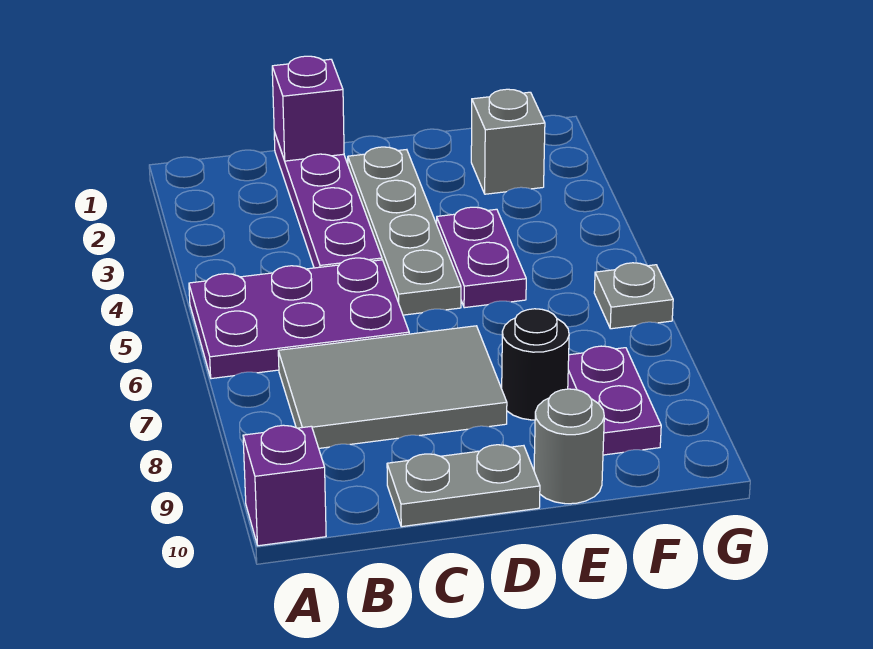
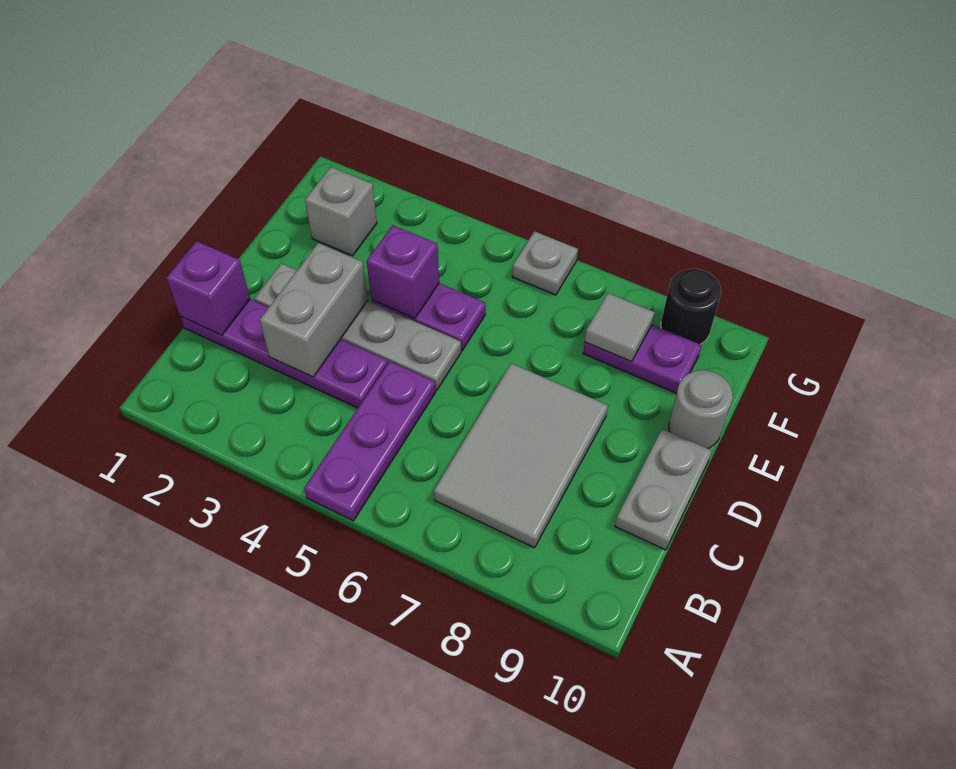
purple 2x3 plate [189,258,409,379] -> purple 1x3 plate [304,361,436,521]
purple 1x1 brick [243,425,326,546] -> purple 1x1 brick moved to [367,225,439,319]
none -> grey 1x2 brick [260,243,368,377]
black 1x1 round brick [502,309,569,420] -> black 1x1 round brick moved to [661,269,721,344]
none -> grey 1x1 tile [585,293,655,362]

